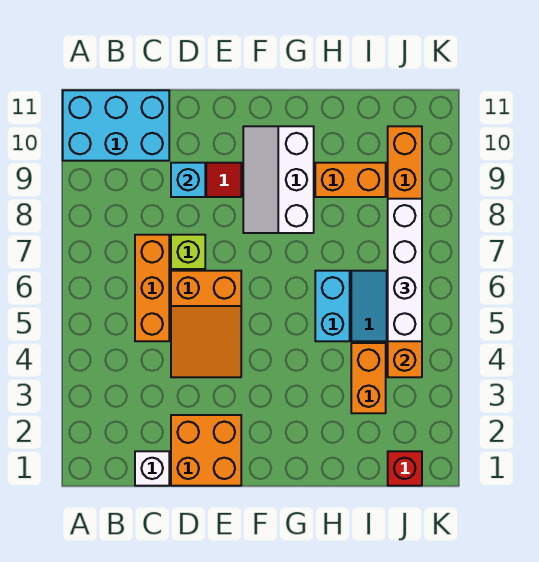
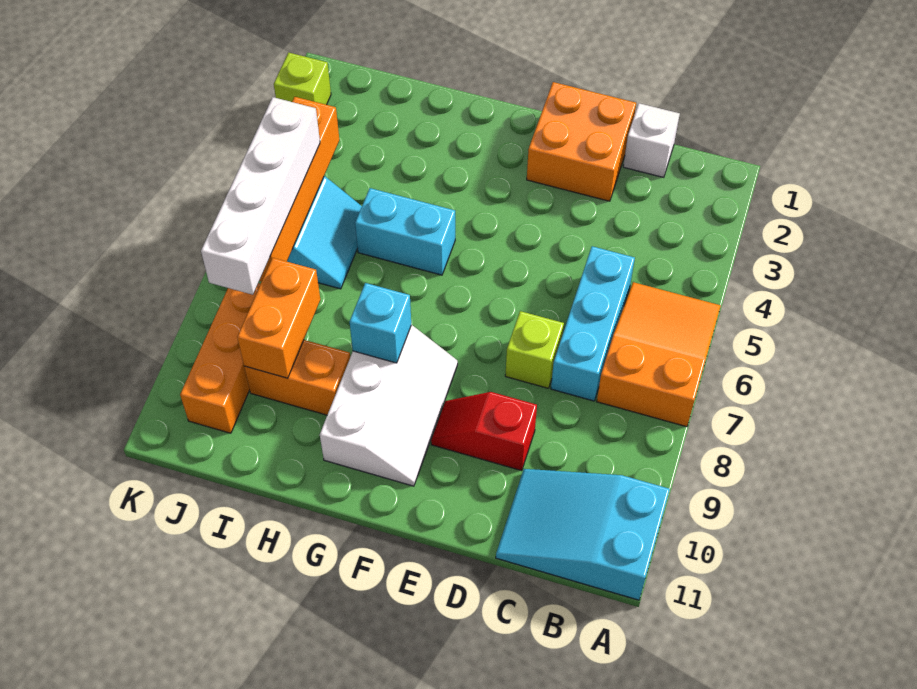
cyan 2x3 brick [63,90,169,161] -> cyan 2x3 slope [496,469,670,600]
orange 1x3 brick [135,235,169,341] -> cyan 1x3 brick [551,246,635,401]
orange 2x3 slope [171,271,241,377] -> orange 2x3 slope moved to [597,282,721,427]
cyan 1x1 brick [171,163,205,197] -> cyan 1x1 brick moved to [350,283,411,363]
cyan 1x2 brick [315,271,350,341] -> cyan 1x2 brick turned to [355,188,455,275]
orange 1x2 brick [351,343,386,413] -> orange 1x2 brick moved to [237,258,320,378]
red 1x1 brick [388,451,422,486] -> none
none -> lime 1x1 brick [274,53,331,105]

